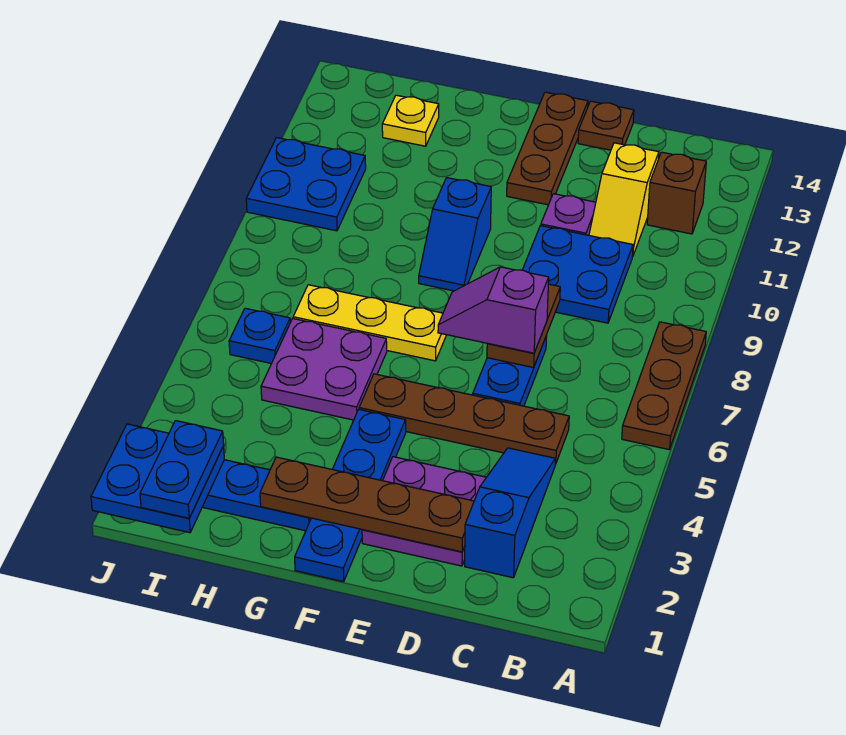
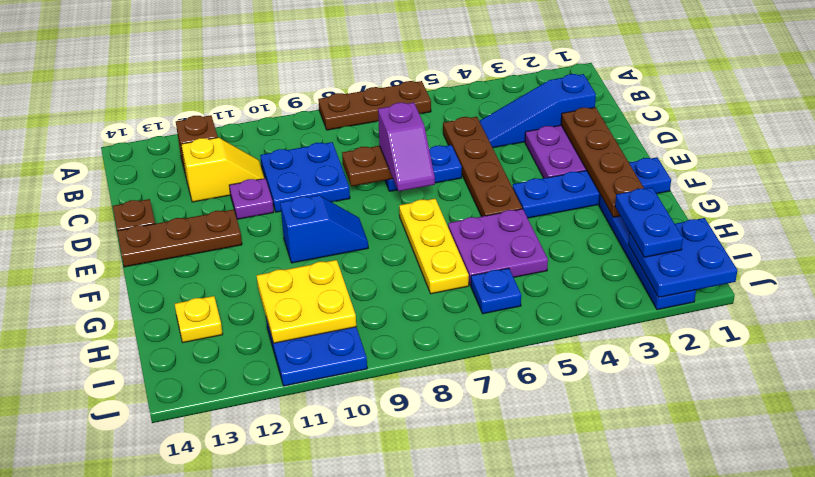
none -> yellow 2x2 plate [256,260,356,343]
blue 1x2 plate [140,421,224,518] -> blue 1x2 plate turned to [615,188,683,257]

